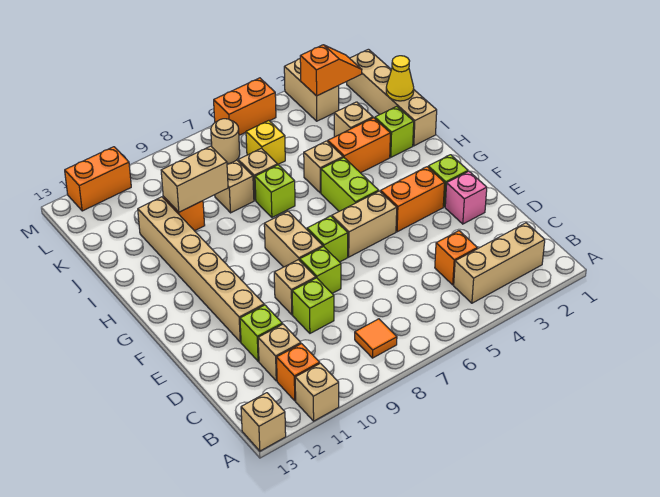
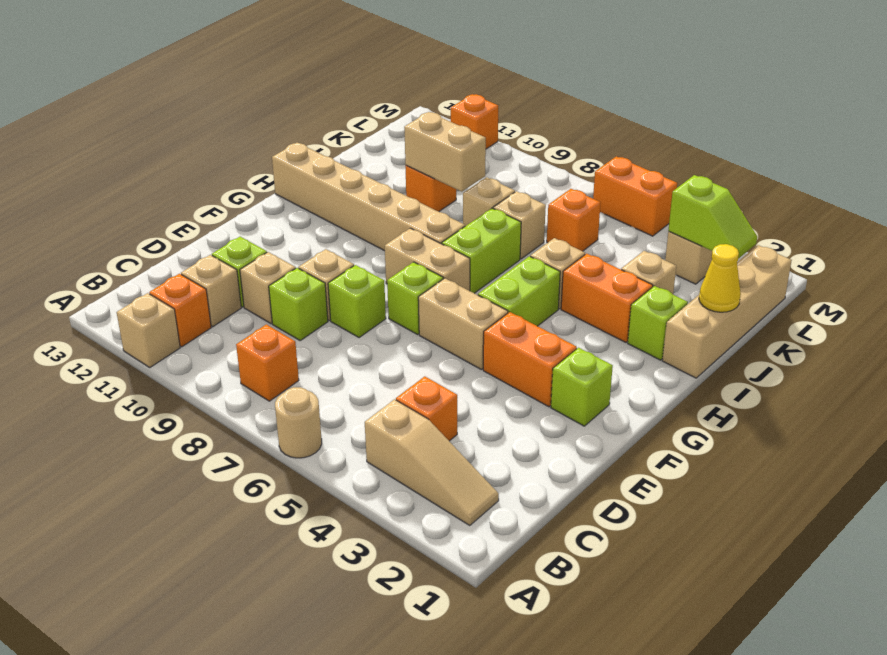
tan 1x1 brick [241,393,286,451] -> tan 1x1 brick moved to [240,252,296,324]
tan 1x3 brick [454,223,545,303] -> tan 1x3 slope [365,399,499,526]
orange 1x1 tile [355,319,397,358] -> orange 1x1 brick [236,324,299,401]
pink 1x1 brick [445,171,487,224] -> none
tan 1x6 brick [138,197,264,342] -> tan 1x6 brick turned to [272,142,465,251]
tan 1x2 brick [264,211,323,267] -> tan 1x2 brick turned to [385,228,470,291]
lime 1x1 brick [255,165,295,217] -> lime 1x2 brick [442,208,521,293]
yellow 1x1 brick [246,121,285,164] -> orange 1x1 brick [547,189,601,251]
orange 1x2 slope [300,45,362,96] -> lime 1x2 slope [668,175,757,259]
tan 1x1 round brick [211,119,240,164] -> tan 1x1 round brick moved to [275,387,322,458]
orange 1x2 brick [65,147,131,211] -> orange 1x1 brick [451,94,498,149]

